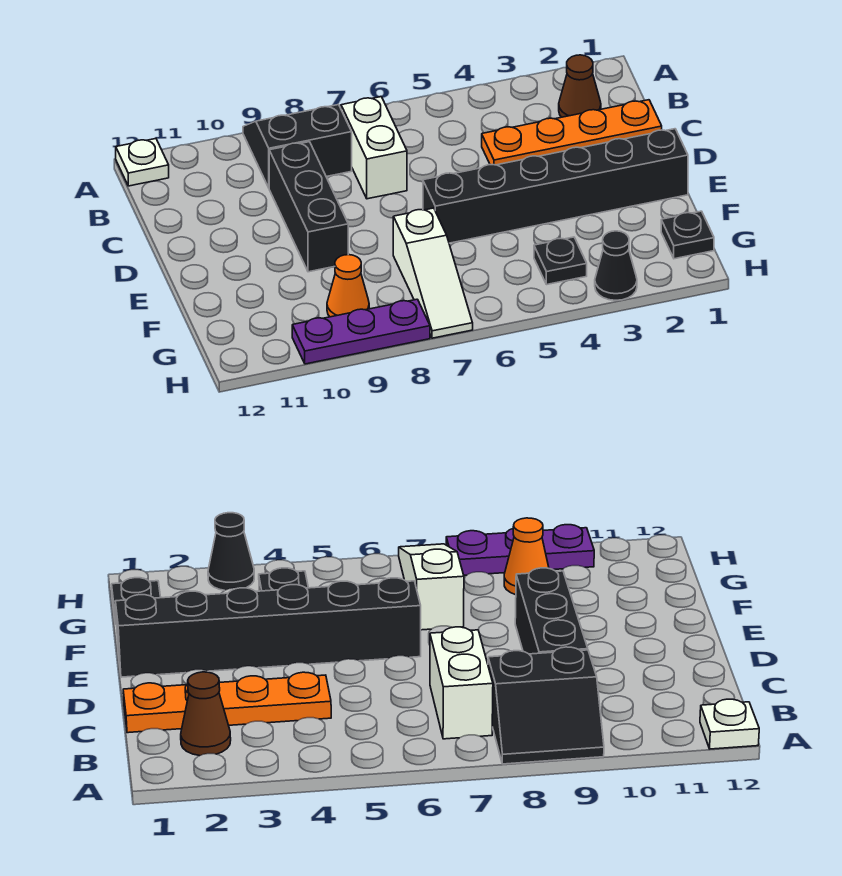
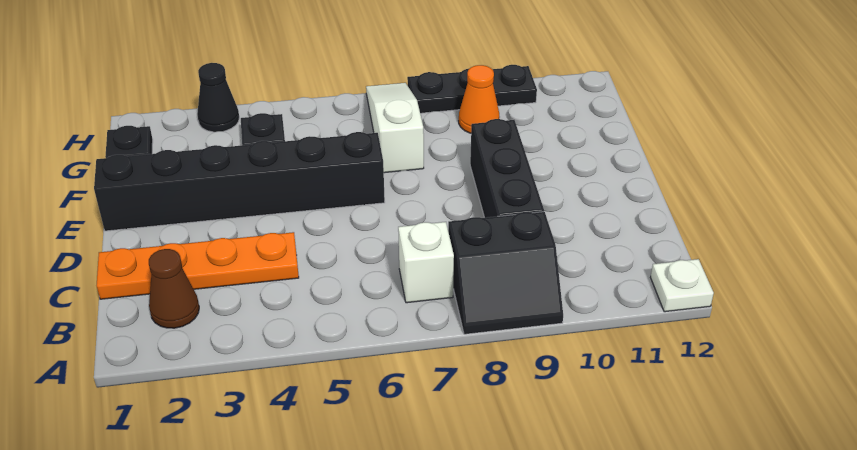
white 1x2 brick [341,97,407,199] -> white 1x1 brick [398,222,454,303]
purple 1x3 plate [292,299,430,364] -> black 1x3 plate [407,65,537,113]

